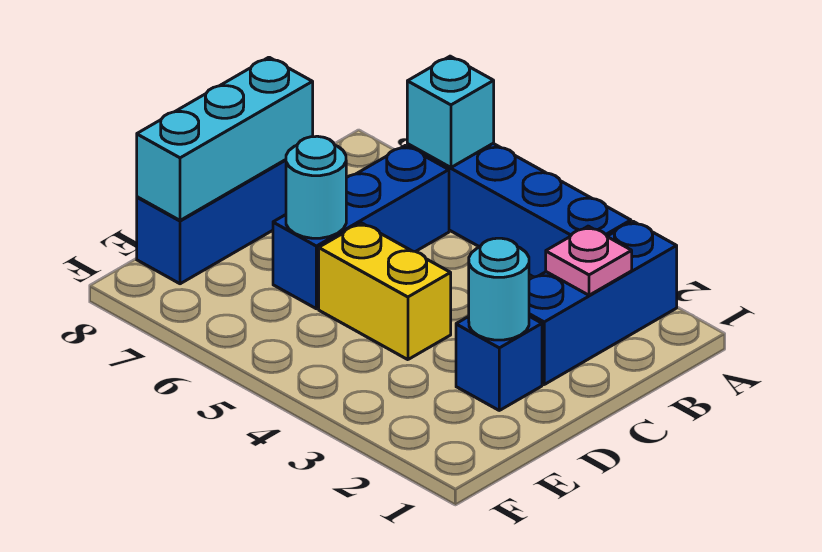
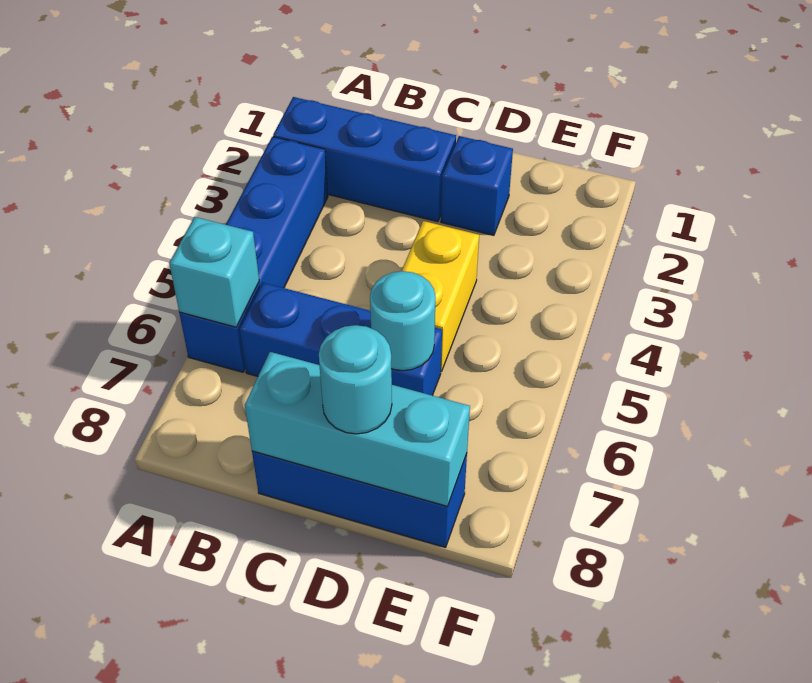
pink 1x1 plate [546,226,632,295] -> none
cyan 1x1 round brick [469,238,529,340] -> cyan 1x1 round brick moved to [319,325,392,434]

